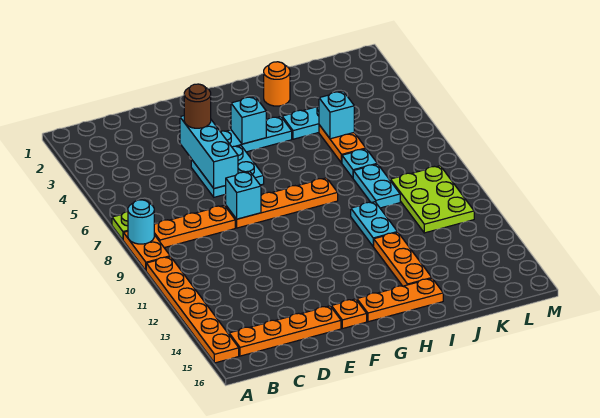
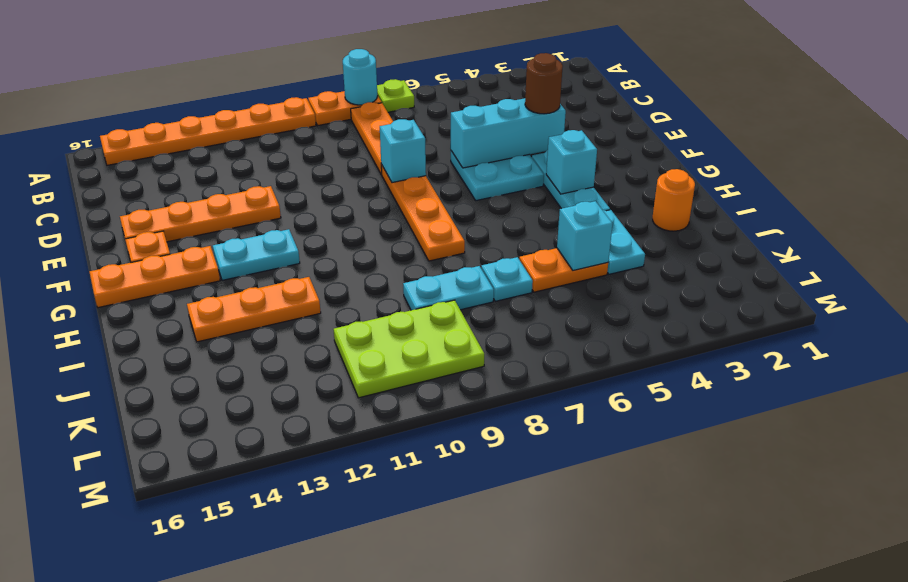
orange 1x4 plate [229,306,341,356] -> orange 1x4 plate turned to [120,186,281,242]
orange 1x3 plate [357,279,443,322] -> orange 1x3 plate turned to [90,246,220,308]
cyan 1x2 plate [351,202,397,246] -> cyan 1x2 plate moved to [213,229,300,280]

